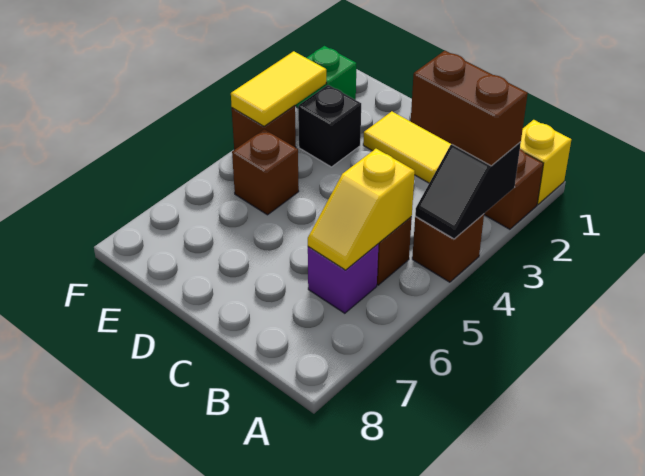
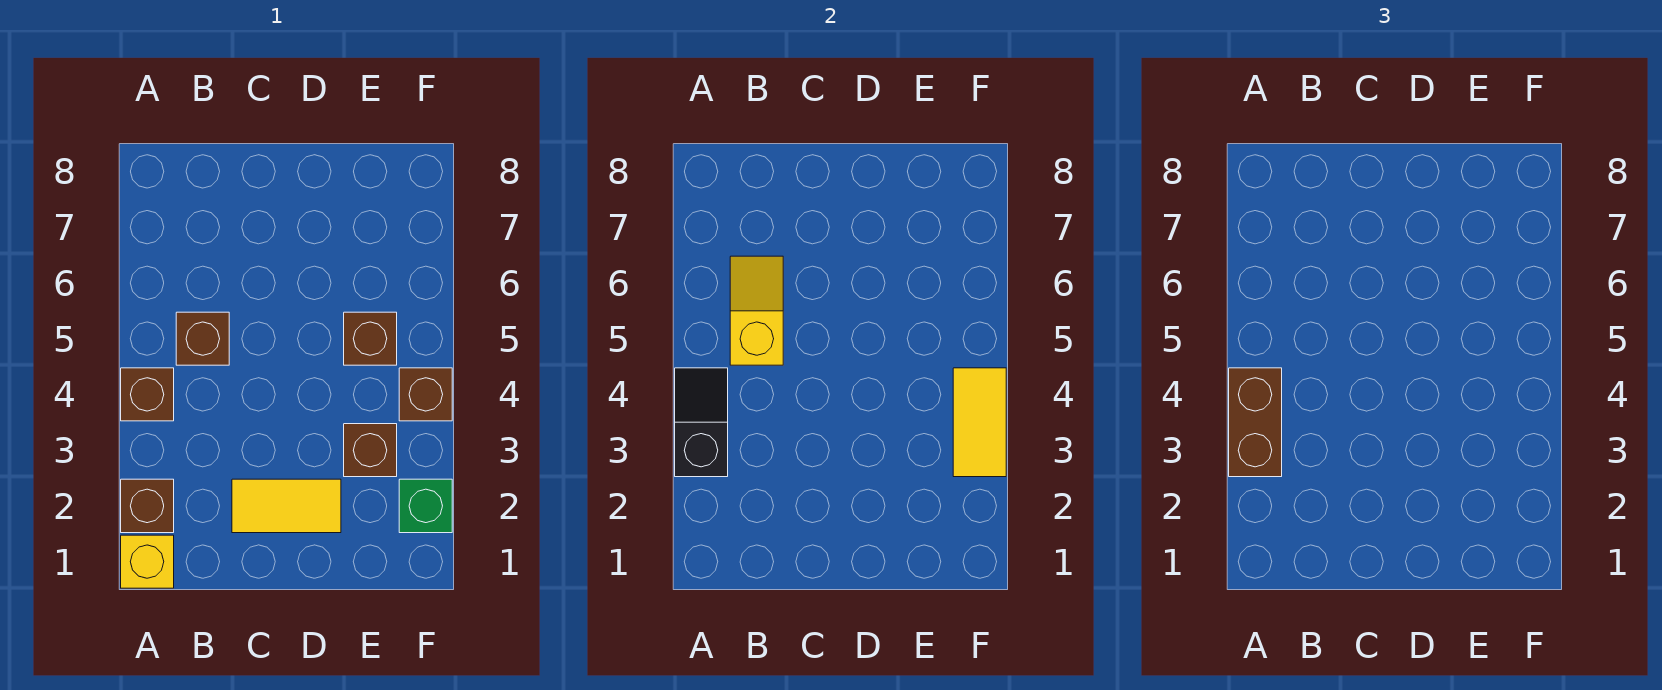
brown 1x2 brick [411,51,528,166] -> brown 1x2 brick turned to [1229,368,1282,477]
purple 1x1 brick [308,244,378,313] -> none
black 1x1 brick [298,85,361,167] -> brown 1x1 brick [344,424,397,477]

